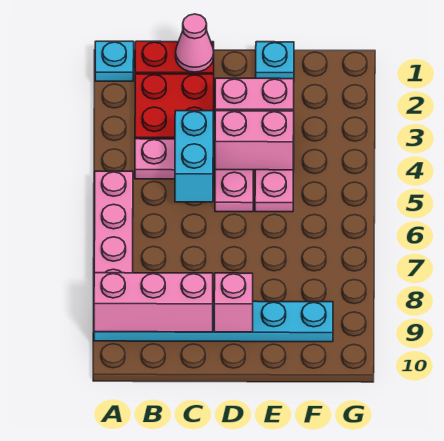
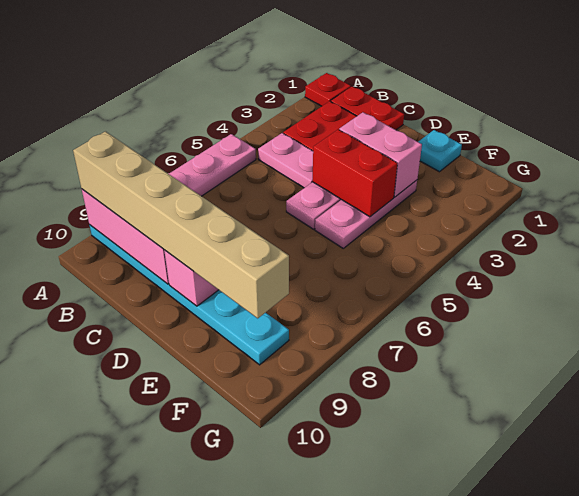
cyan 1x1 plate [95,41,134,81] -> red 1x1 plate [305,73,351,106]
none -> tan 1x6 brick [73,131,289,318]
pink 1x1 cone [176,14,214,72] -> none
cyan 1x2 brick [175,111,213,202] -> none
pink 1x2 brick [215,111,294,170] -> red 1x2 brick [312,130,397,217]

